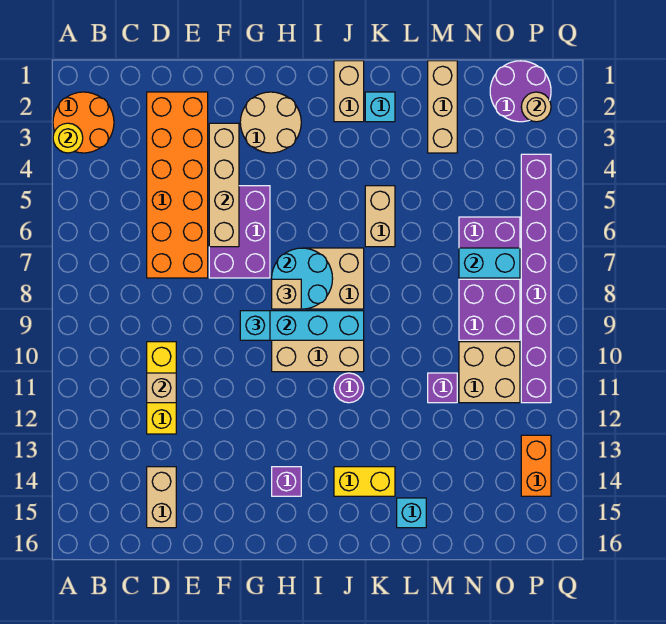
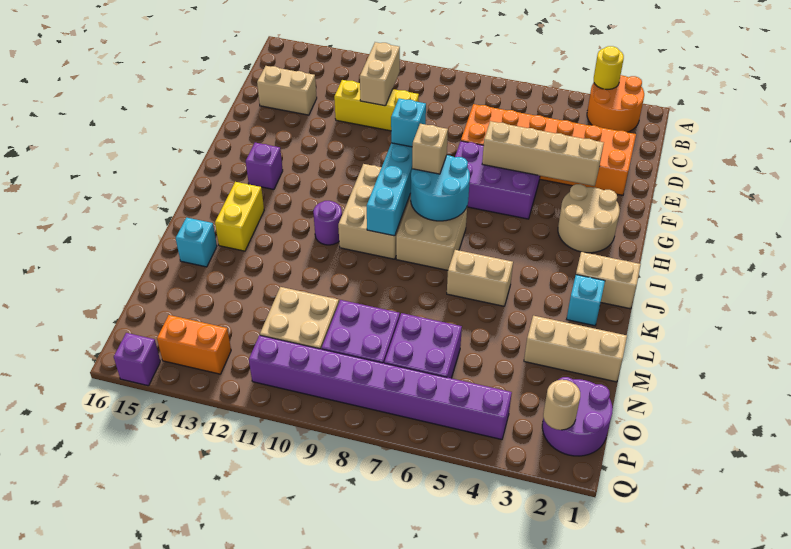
tan 1x1 brick [147,373,176,403] -> tan 1x2 brick [360,42,400,106]
purple 1x1 brick [428,373,457,403] -> purple 1x1 brick moved to [114,333,160,386]
cyan 1x2 brick [459,248,520,278] -> none

